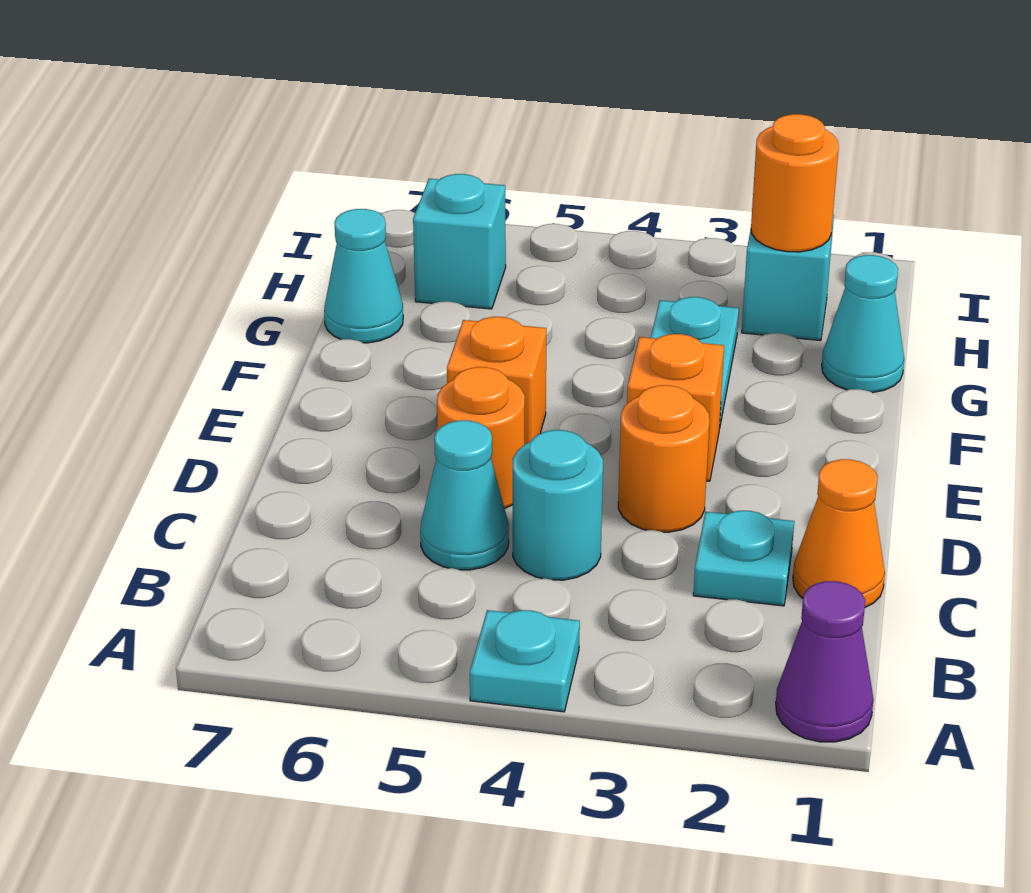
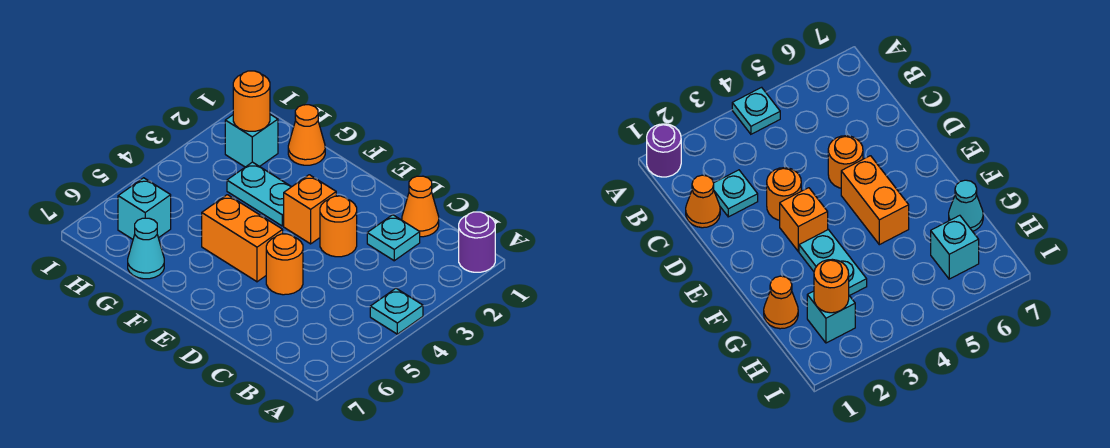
purple 1x1 cone [776,581,874,742] -> purple 1x1 round brick [459,212,495,272]
cyan 1x1 round brick [513,430,603,580] -> none
cyan 1x1 cone [420,420,509,570] -> none
orange 1x1 brick [447,317,547,445] -> orange 1x2 brick [202,195,283,282]
cyan 1x1 cone [822,255,904,393] -> orange 1x1 cone [288,105,325,165]

